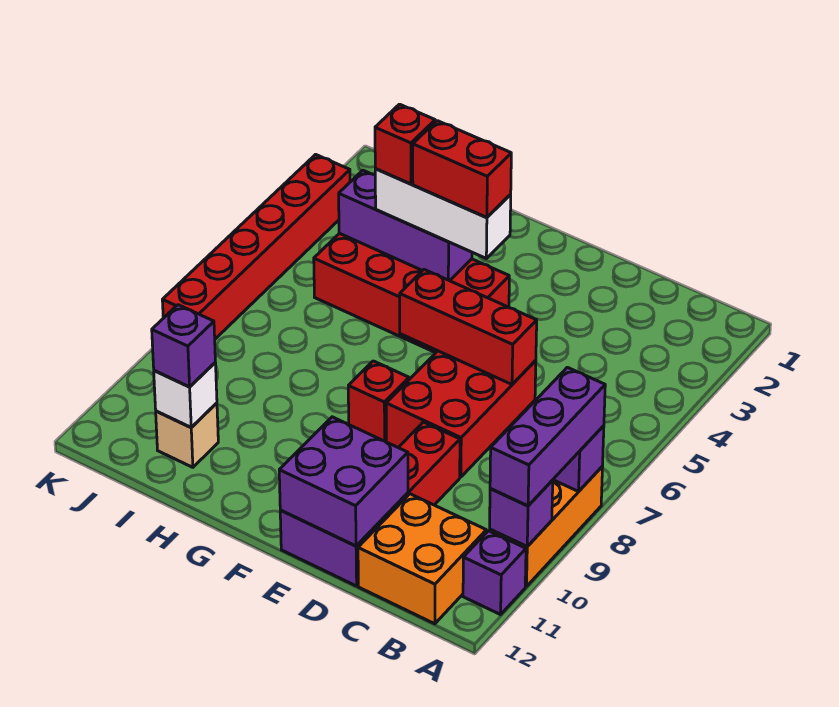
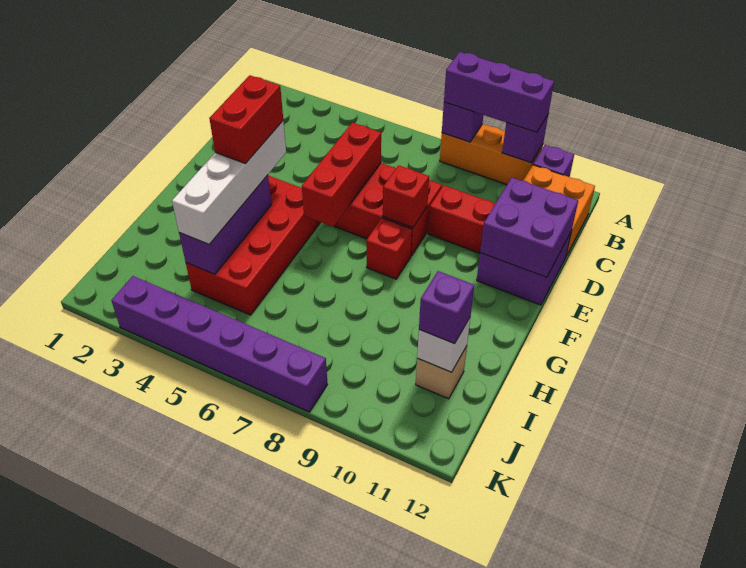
white 1x3 brick [375,169,511,258] -> white 1x4 brick [172,121,286,244]
red 1x1 brick [375,104,435,184] -> red 1x1 brick moved to [383,165,429,228]
red 1x6 brick [162,154,350,339] -> purple 1x6 brick [111,276,327,412]

